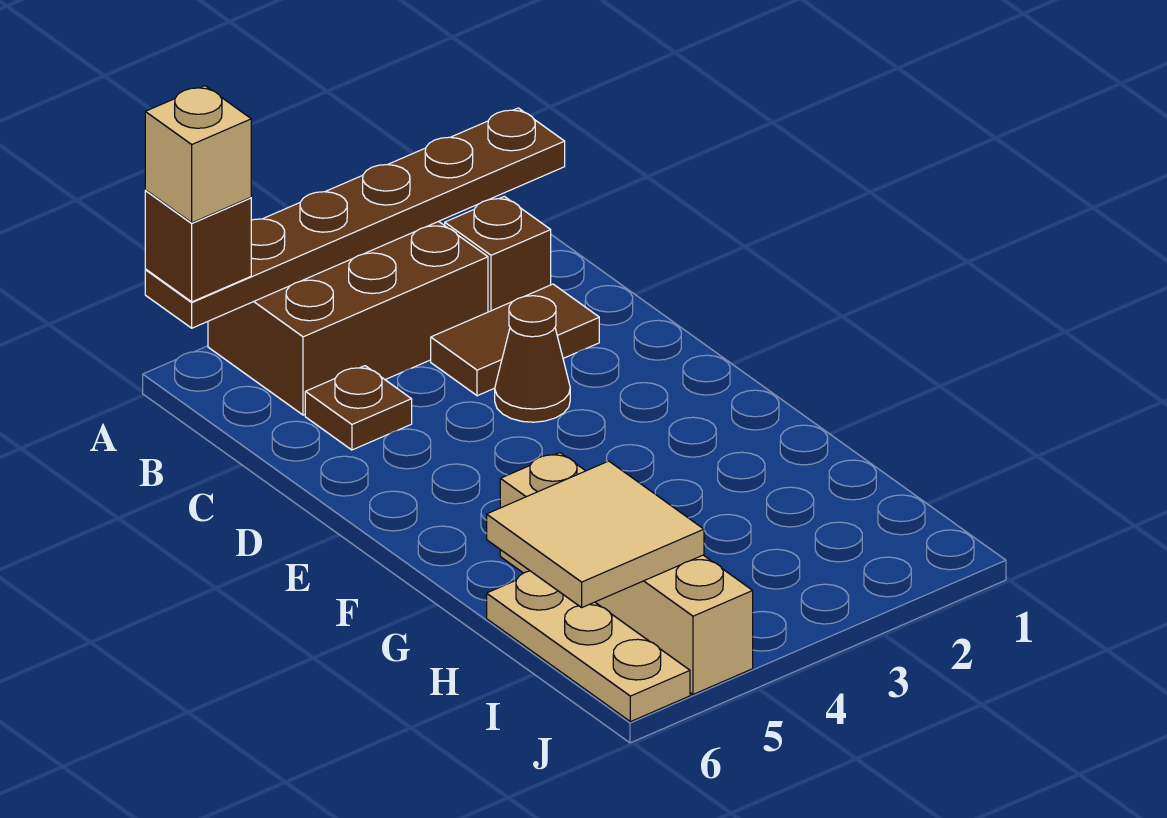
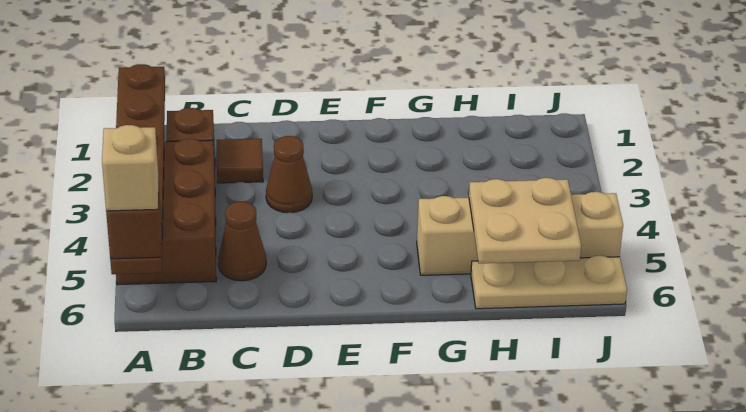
brown 1x2 tile [431,284,599,396] -> brown 1x1 tile [217,139,263,183]
brown 1x1 plate [305,366,412,450] -> brown 1x1 cone [218,202,266,281]
tan 2x2 tile [487,461,704,607] -> tan 2x2 plate [469,178,581,263]

